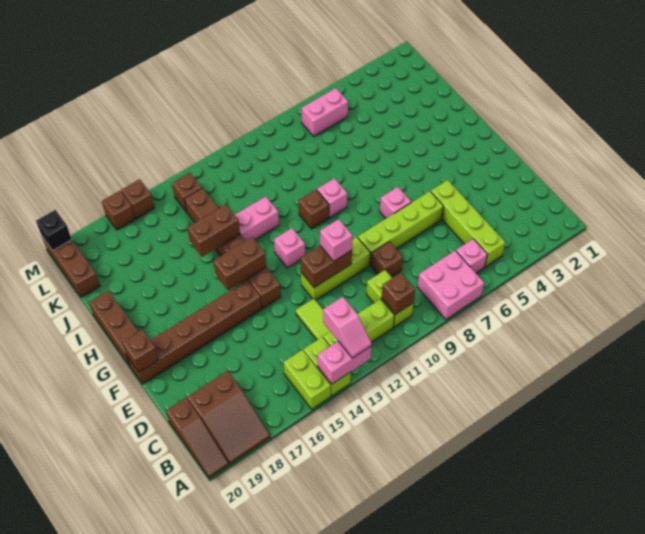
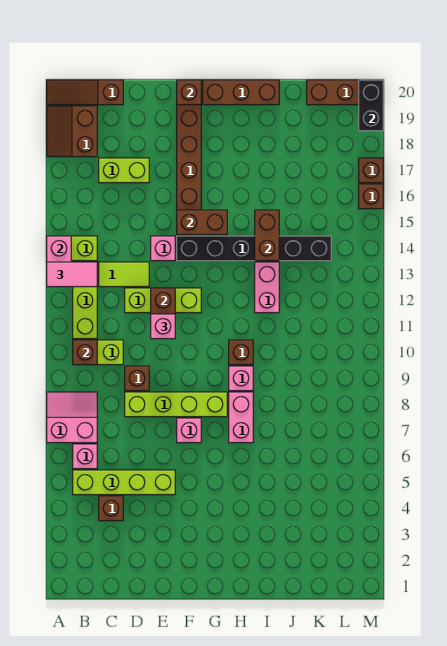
pink 2x2 brick [417,251,484,320] -> pink 2x2 slope [47,392,97,443]
pink 1x2 slope [323,297,372,358] -> pink 1x2 tile [47,262,97,287]
lime 1x2 brick [283,350,331,409] -> lime 1x2 brick moved to [99,158,149,183]
brown 2x3 slope [187,371,270,464] -> brown 2x2 slope [47,106,97,157]
lime 1x4 brick [358,191,443,265] -> lime 1x4 brick turned to [125,392,227,417]
lime 1x3 brick [301,237,370,300] -> lime 1x3 brick turned to [125,288,201,313]
brown 1x6 brick [184,188,281,308] -> black 1x6 brick [177,236,331,261]
pink 1x1 brick [274,228,305,268] -> pink 1x1 brick moved to [151,236,175,261]
brown 1x2 brick [213,237,266,290] -> brown 1x2 brick turned to [177,210,227,235]
pink 1x2 brick [301,88,348,136] -> pink 1x2 brick moved to [229,392,253,443]
brown 1x1 brick [172,173,202,212] -> brown 1x1 brick moved to [99,496,123,521]
black 1x1 brick [36,210,72,251] -> black 1x2 brick [359,80,383,131]

